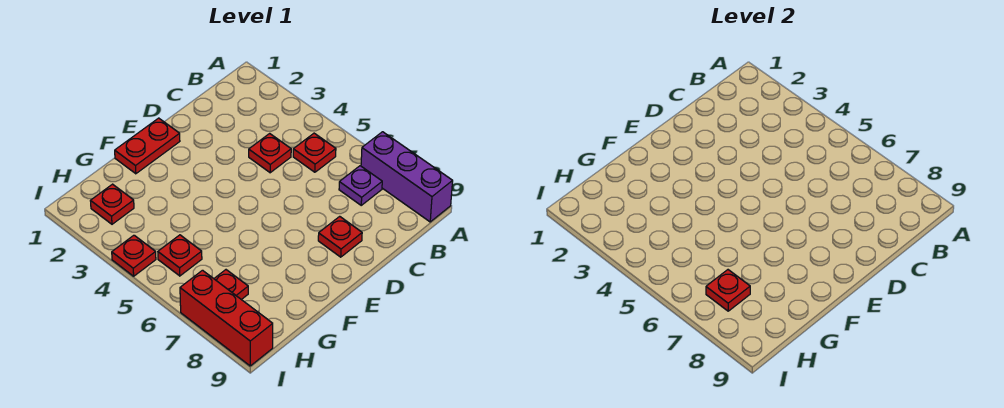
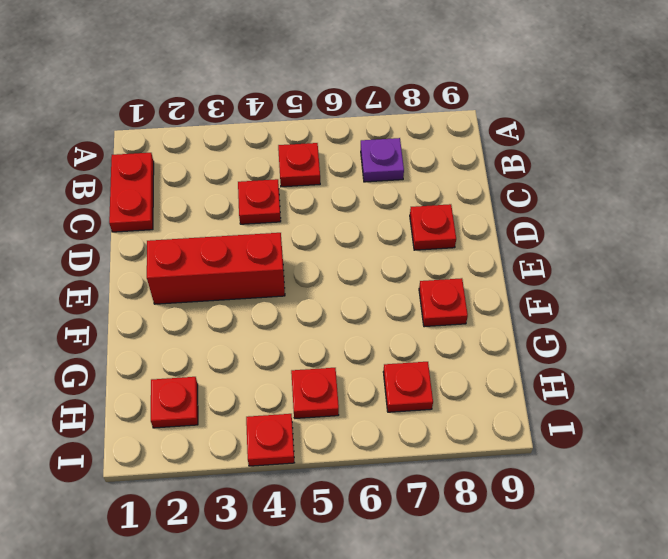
purple 1x3 brick [361,132,453,222] -> none
red 1x2 plate [115,118,180,174] -> red 1x2 plate moved to [109,153,154,232]
red 1x1 plate [706,270,750,311] -> red 1x1 plate moved to [419,278,468,327]
red 1x3 brick [180,270,273,366] -> red 1x3 brick moved to [147,233,285,304]

